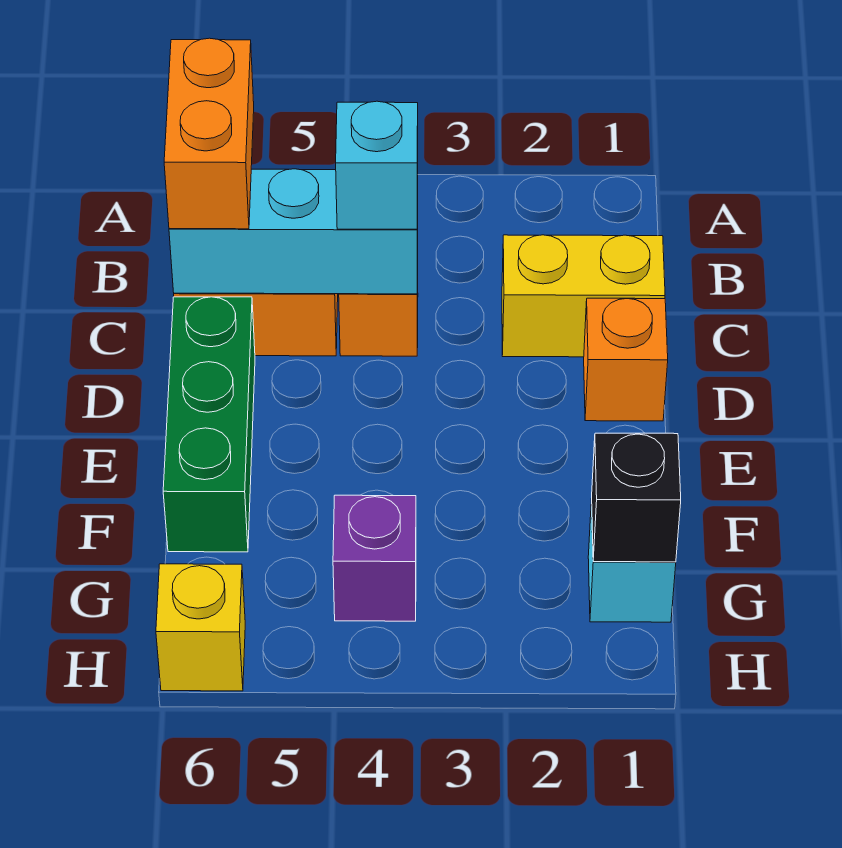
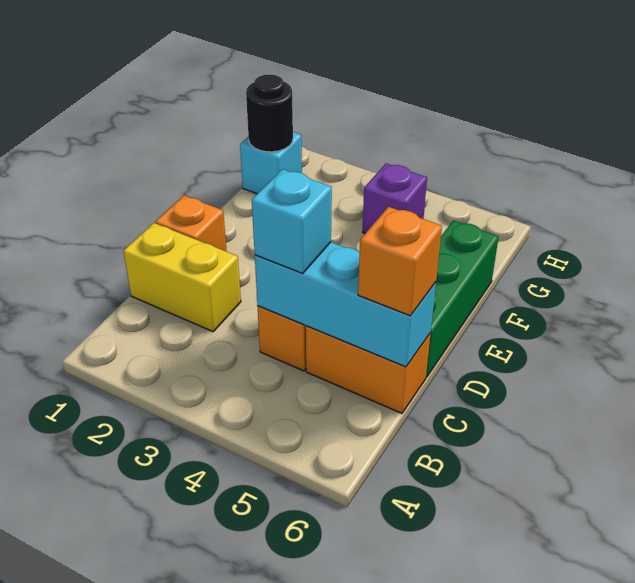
orange 1x2 brick [164,38,254,229] -> orange 1x1 brick [358,207,442,316]
black 1x1 brick [592,433,681,562] -> black 1x1 round brick [246,75,293,152]
yellow 1x1 brick [156,564,245,691] -> none

